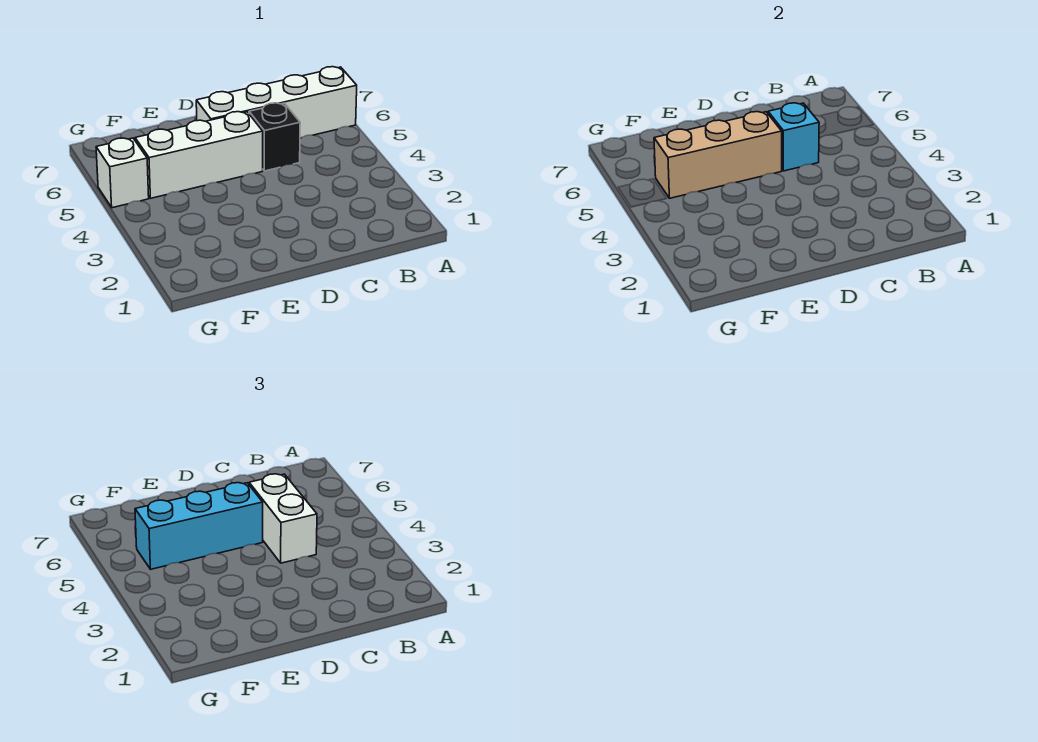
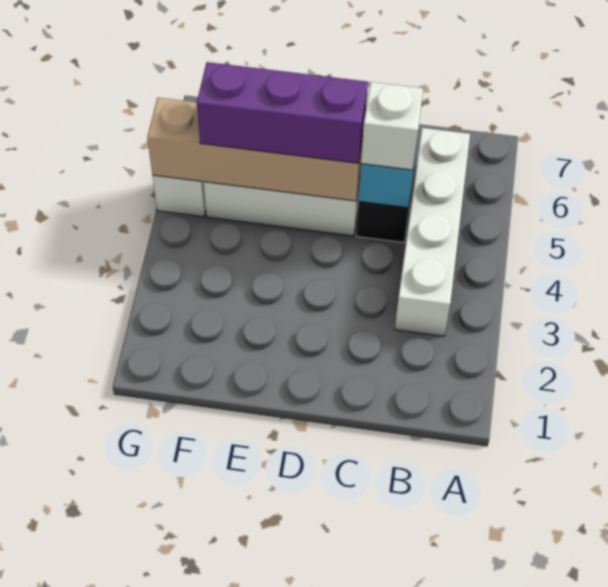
white 1x4 brick [196,67,357,138] -> white 1x4 brick turned to [395,128,470,336]
white 1x2 brick [249,474,317,563] -> white 1x1 brick [361,82,423,170]
tan 1x3 brick [654,112,782,198] -> tan 1x4 brick [147,98,363,201]
cyan 1x3 brick [135,483,263,569] -> purple 1x3 brick [197,62,368,163]

